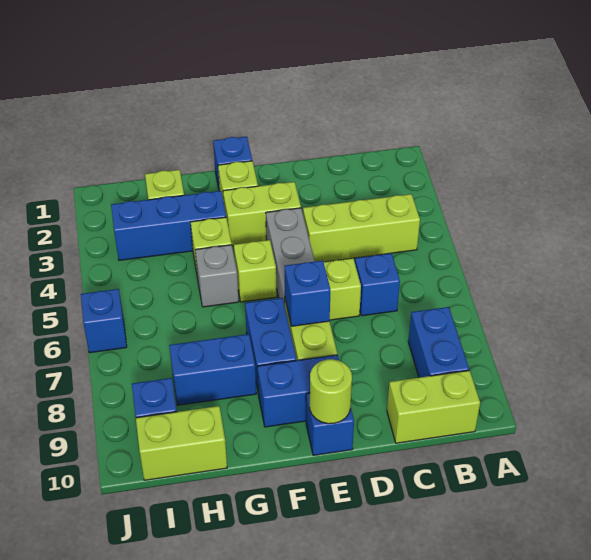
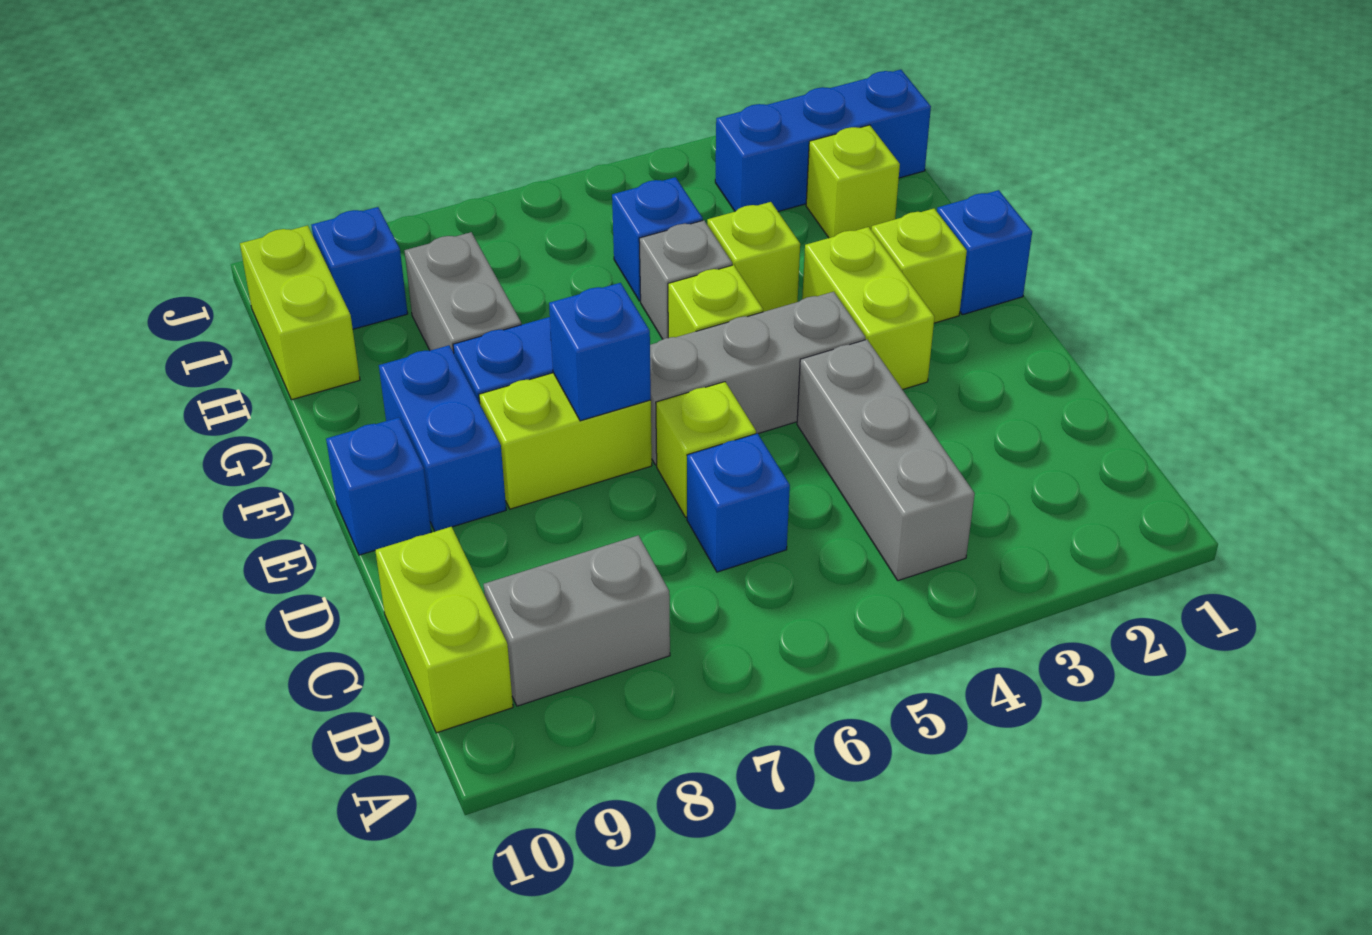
lime 1x3 brick [303,194,420,262] -> grey 1x3 brick [797,340,975,581]
blue 1x2 brick [408,307,469,378] -> grey 1x2 brick [484,535,670,706]
lime 1x1 round brick [310,359,352,424] -> none
blue 1x3 brick [111,191,226,260] -> blue 1x3 brick turned to [715,70,931,212]
blue 1x2 brick [169,334,256,405] -> grey 1x2 brick [405,232,521,353]
blue 1x1 brick [81,289,127,353] -> blue 1x1 brick moved to [612,177,703,301]

